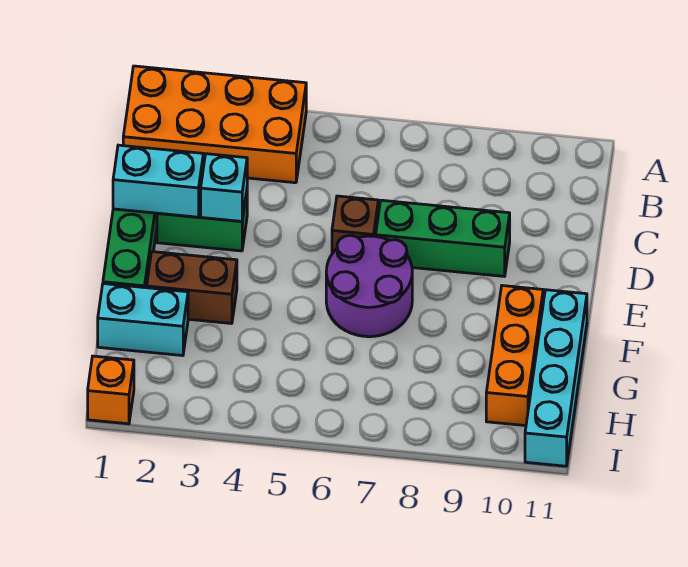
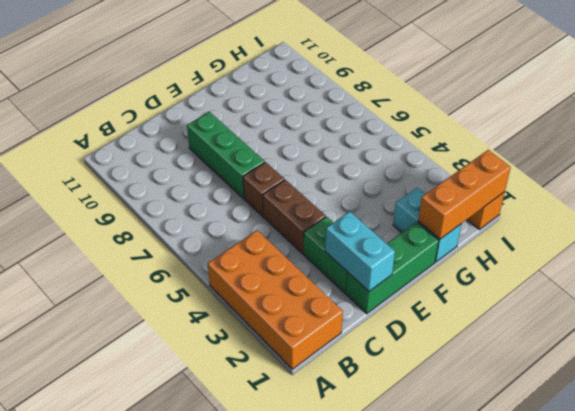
cyan 1x1 brick [201,154,247,221] -> none
purple 2x2 round brick [326,235,412,337] -> none
brown 1x2 brick [147,252,237,324] -> brown 1x2 brick moved to [263,180,326,254]
orange 1x3 brick [486,286,543,426] -> orange 1x3 brick moved to [418,150,511,239]
cyan 1x4 brick [525,290,587,466] -> none

